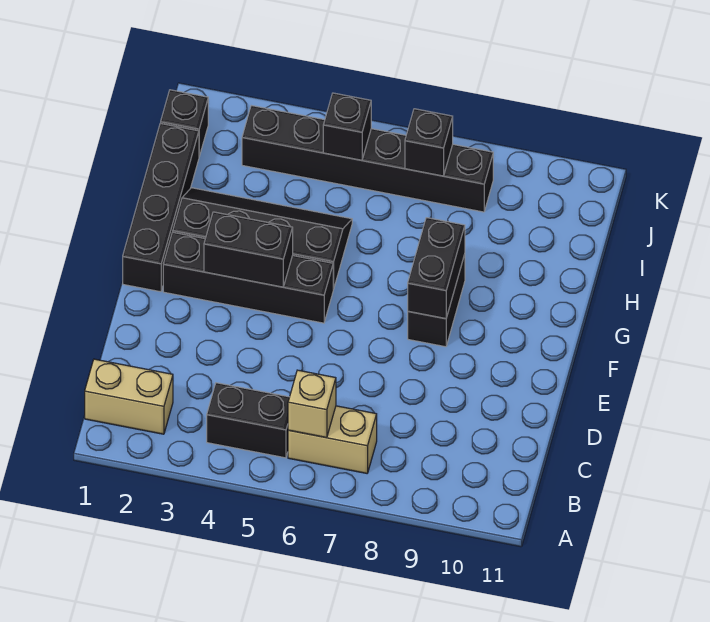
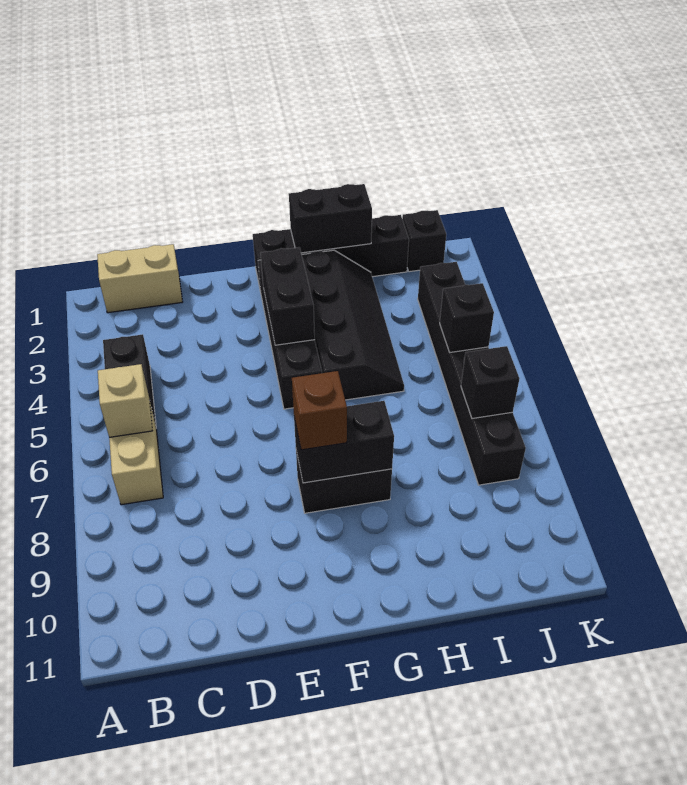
tan 1x2 brick [85,359,173,434] -> tan 1x2 brick turned to [97,244,182,313]
none -> brown 1x1 brick [292,371,347,450]
none -> black 1x2 brick [289,184,372,253]

